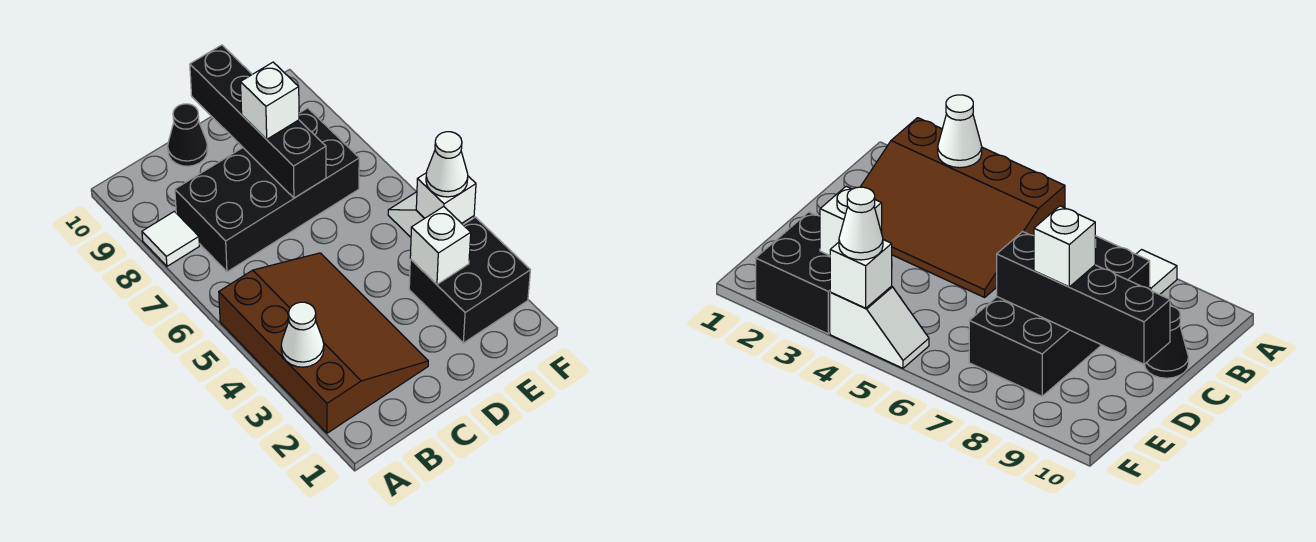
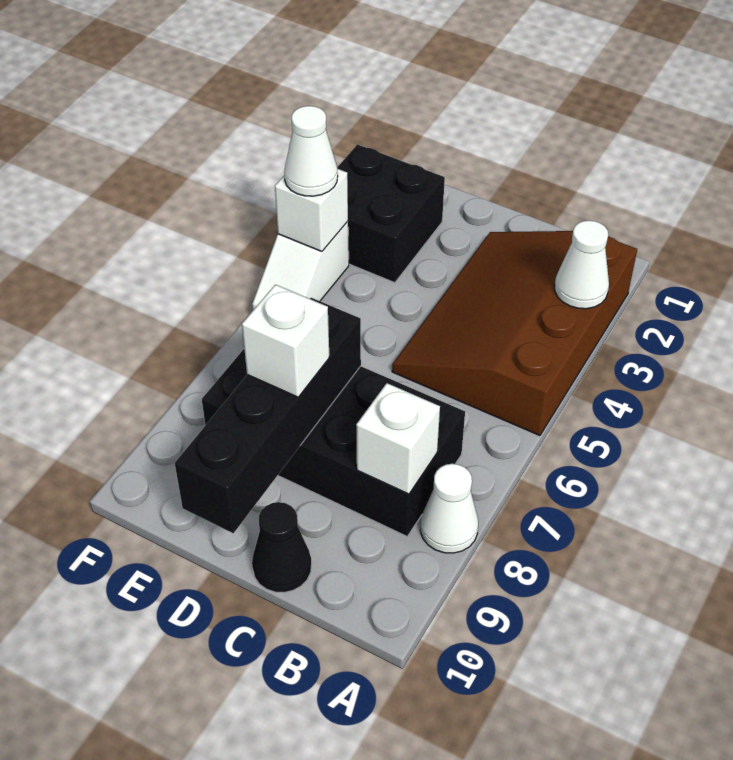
white 1x1 tile [142,211,199,266] -> white 1x1 cone [420,464,478,553]
white 1x1 brick [410,207,471,284] -> white 1x1 brick moved to [356,383,440,494]

